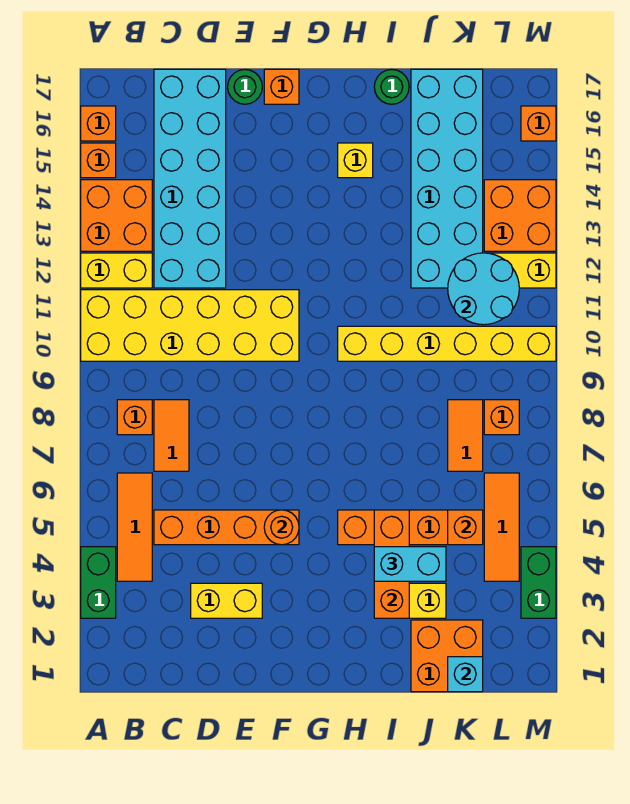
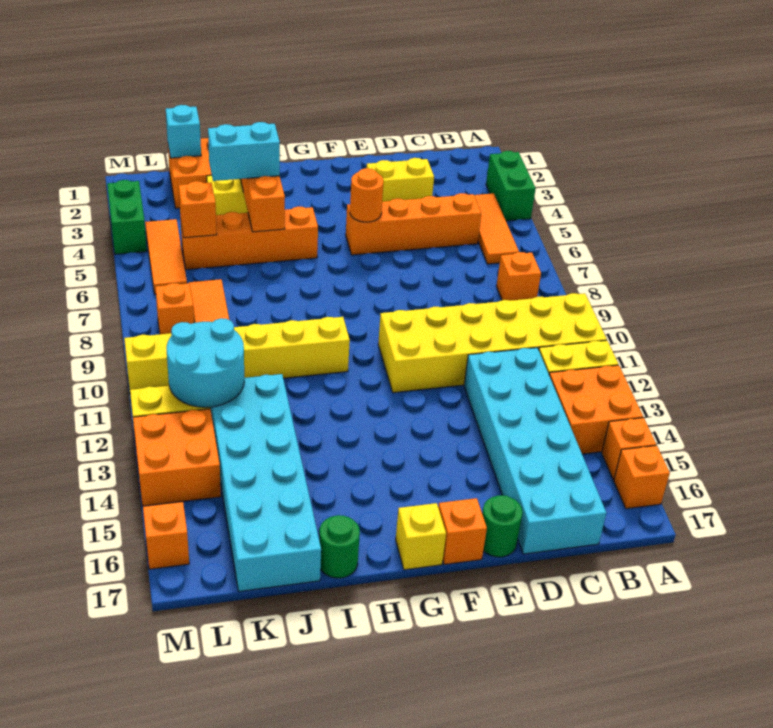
orange 1x2 tile [154,400,189,471] -> none
yellow 1x1 brick [338,143,373,178] -> yellow 1x1 brick moved to [396,503,446,570]

